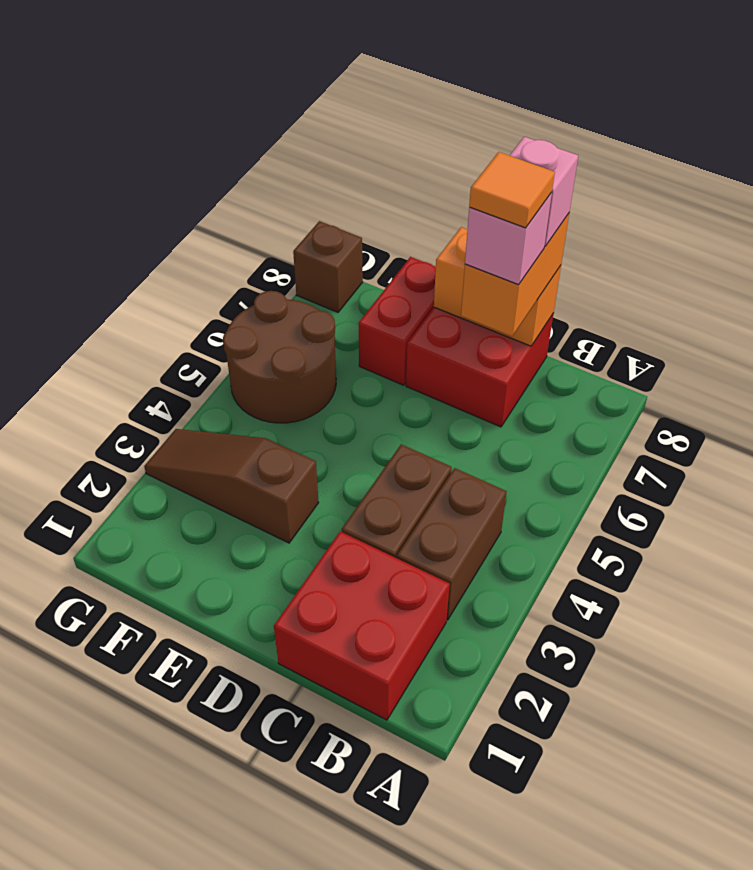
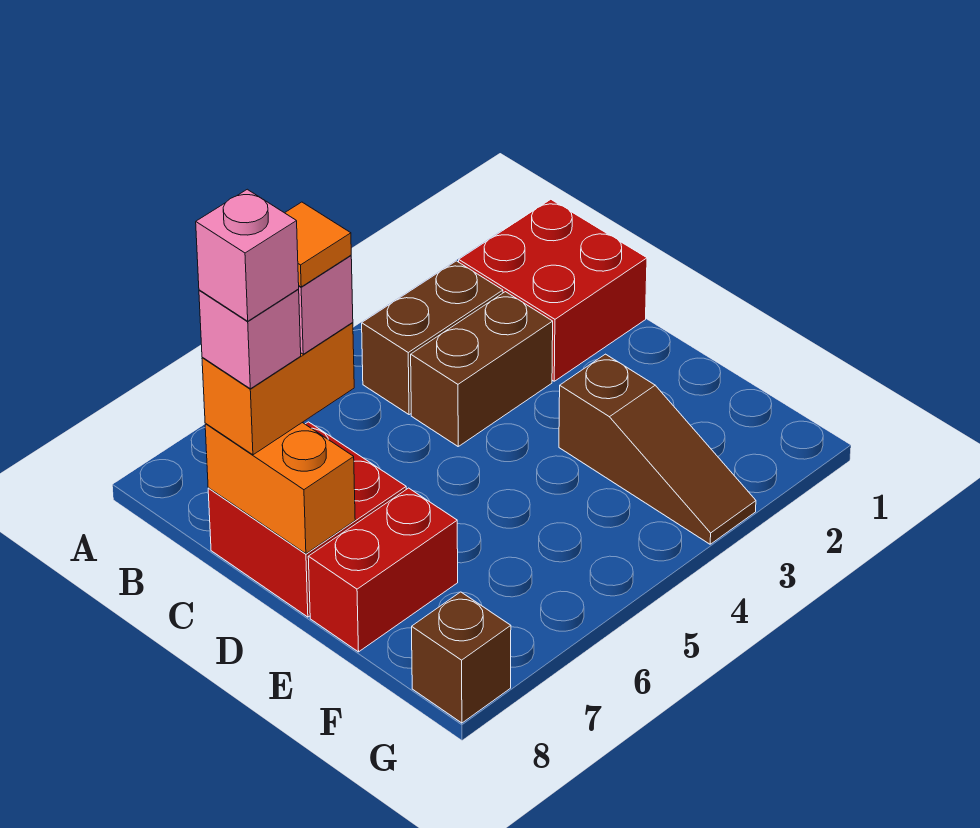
none -> pink 1x1 brick [196,189,299,321]
brown 2x2 round brick [223,291,336,423] -> none

